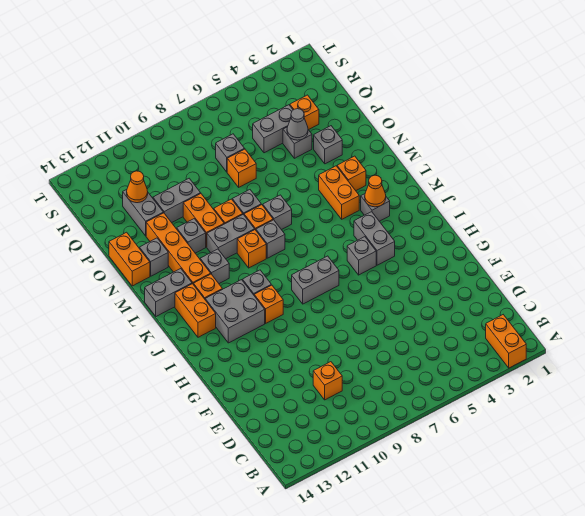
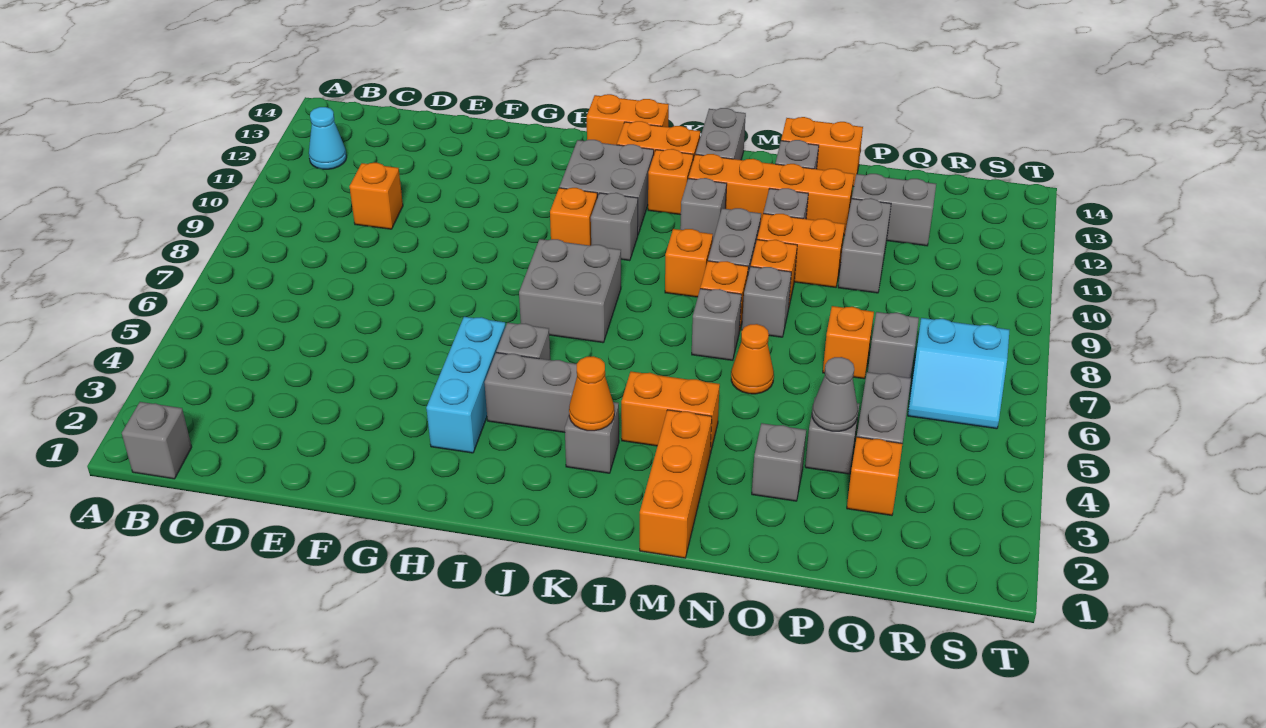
orange 1x2 brick [486,315,526,368] -> orange 1x2 brick moved to [587,94,669,145]
none -> cyan 1x1 cone [309,107,347,169]
none -> cyan 1x3 brick [426,317,505,453]
grey 1x2 brick [292,256,339,304] -> grey 2x2 brick [519,239,621,343]
grey 1x1 brick [256,220,285,258] -> grey 1x1 brick moved to [122,402,192,479]
orange 1x1 brick [337,156,366,191] -> orange 1x3 brick [640,410,712,558]
orange 1x1 cone [127,171,148,203] -> orange 1x1 cone moved to [731,324,774,394]
none -> cyan 2x2 slope [908,318,1009,429]

